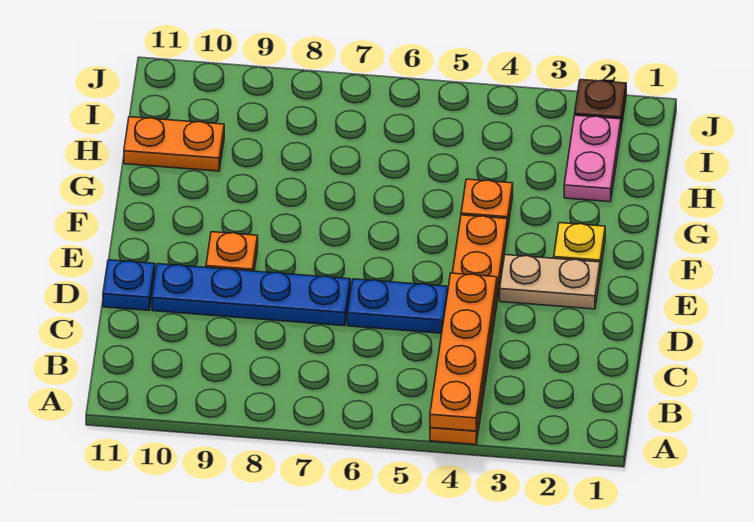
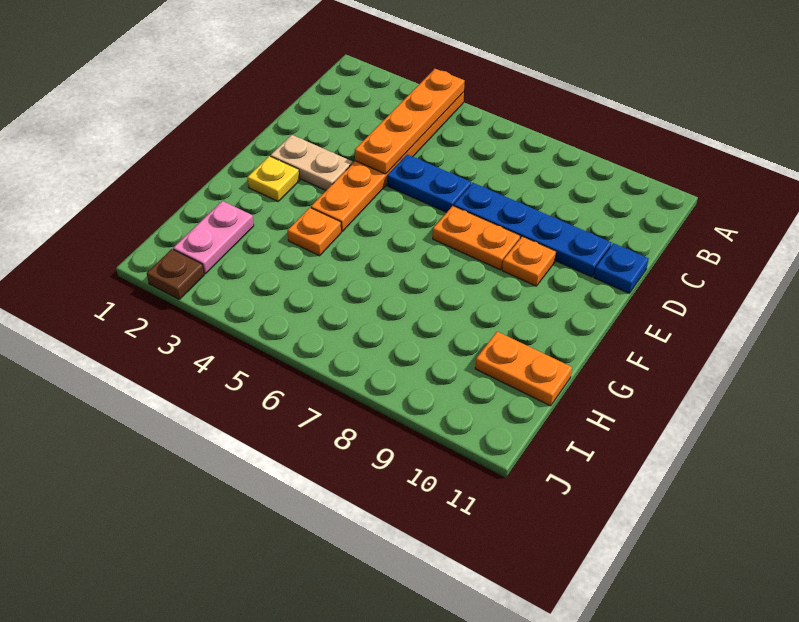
none -> orange 1x2 plate [433,206,520,270]

